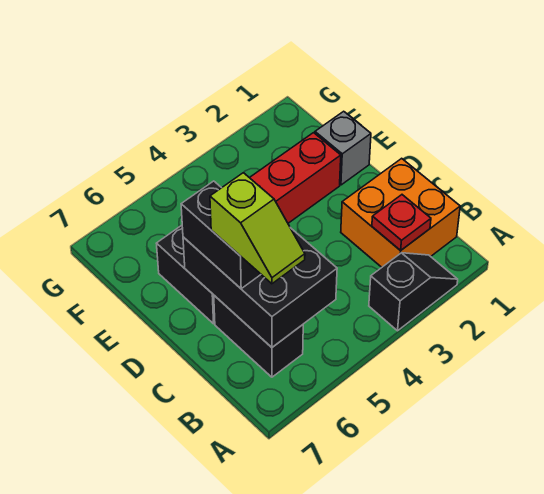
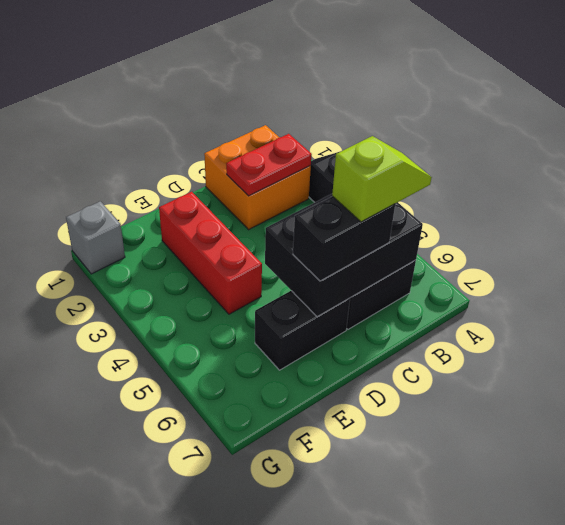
red 1x1 plate [372,195,431,251] -> red 1x2 plate [226,134,312,196]
grey 1x1 brick [315,111,371,185] -> grey 1x1 brick moved to [66,201,125,274]

